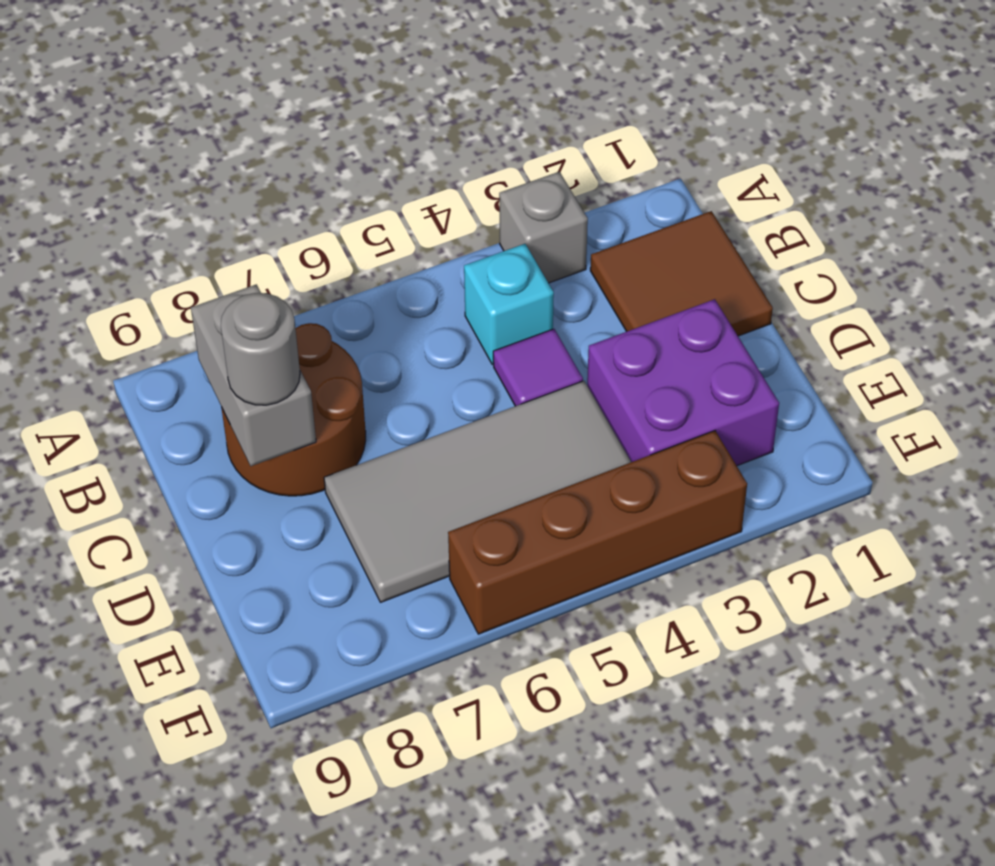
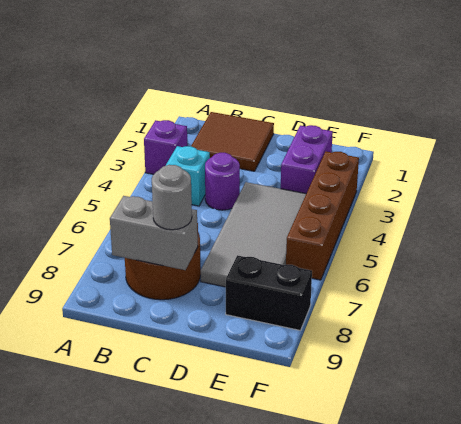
grey 1x1 brick [499,172,588,283] -> purple 1x1 brick [144,120,187,174]
purple 1x1 tile [493,329,583,406] -> purple 1x1 round brick [205,153,240,210]
purple 2x2 brick [587,299,779,466] -> purple 1x2 brick [281,125,333,194]
none -> black 1x2 brick [226,255,312,330]

